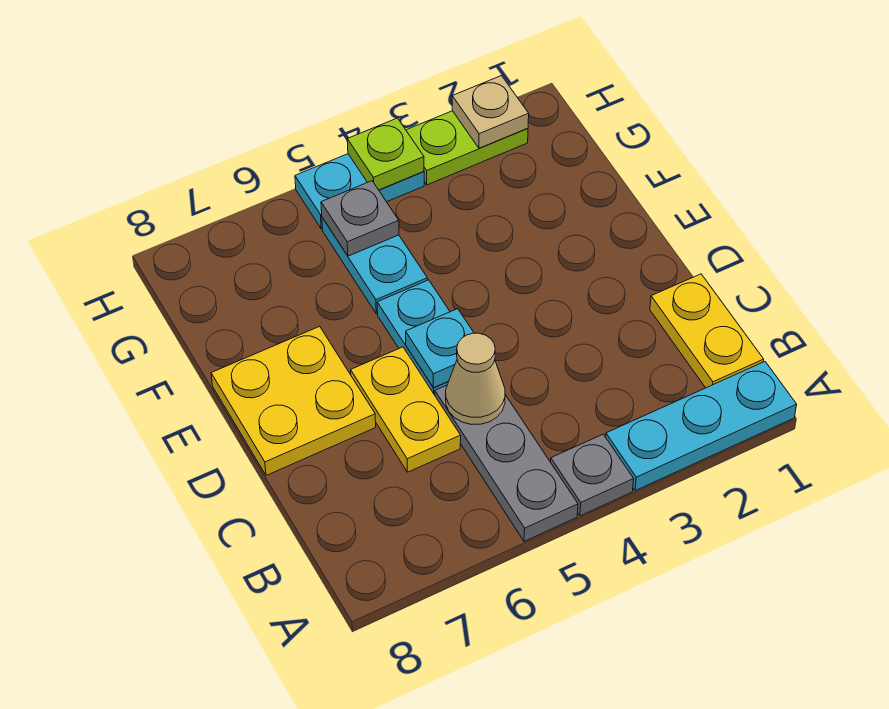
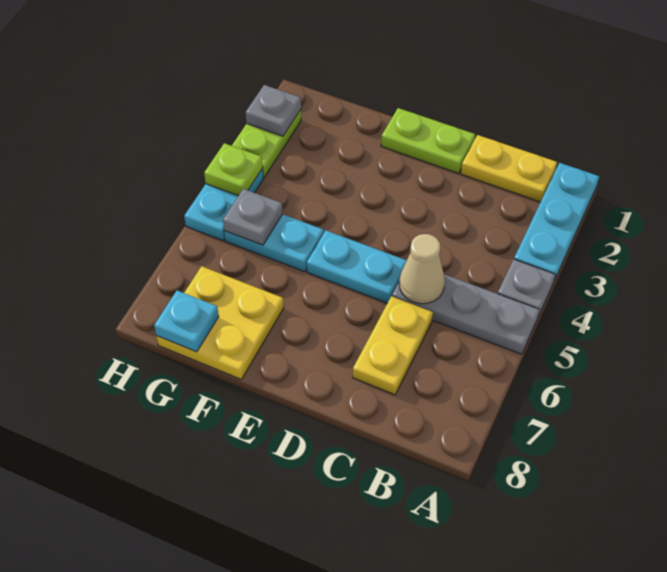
yellow 1x2 plate [351,347,461,472] -> yellow 1x2 plate turned to [353,296,433,395]
none -> lime 1x2 plate [381,108,475,173]
cyan 1x1 plate [406,309,474,388] -> cyan 1x1 plate moved to [154,291,219,352]
yellow 2x2 plate [211,326,376,476] -> yellow 2x2 plate moved to [156,266,284,379]
tan 1x1 plate [452,76,529,148] -> grey 1x1 plate [245,85,301,136]

